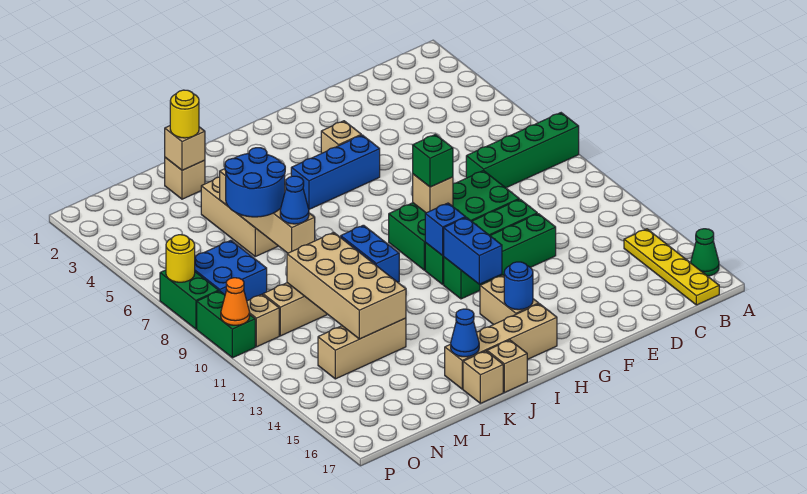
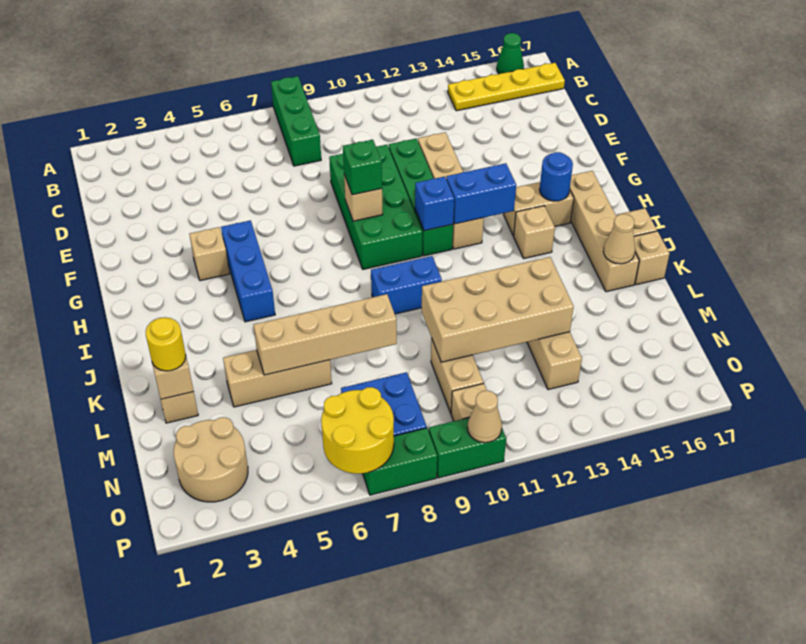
green 1x4 brick [466,113,579,188] -> green 1x3 brick [271,76,321,166]
green 1x4 brick [444,214,556,299] -> tan 1x4 brick [418,132,484,249]
none -> tan 1x1 brick [514,206,555,258]
blue 1x1 cone [451,309,479,357] -> tan 1x1 cone [603,214,635,264]
blue 2x2 round brick [225,148,285,217] -> none
blue 1x1 cone [280,176,309,224] -> none
none -> tan 2x2 round brick [174,417,248,502]
yellow 1x1 round brick [166,235,195,282] -> yellow 2x2 round brick [321,387,394,474]
orange 1x1 cone [221,278,250,325] -> tan 1x1 cone [467,391,502,443]

